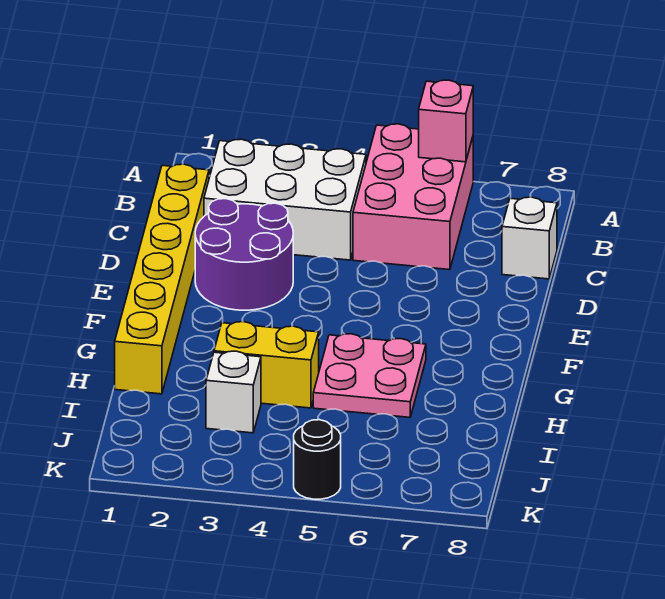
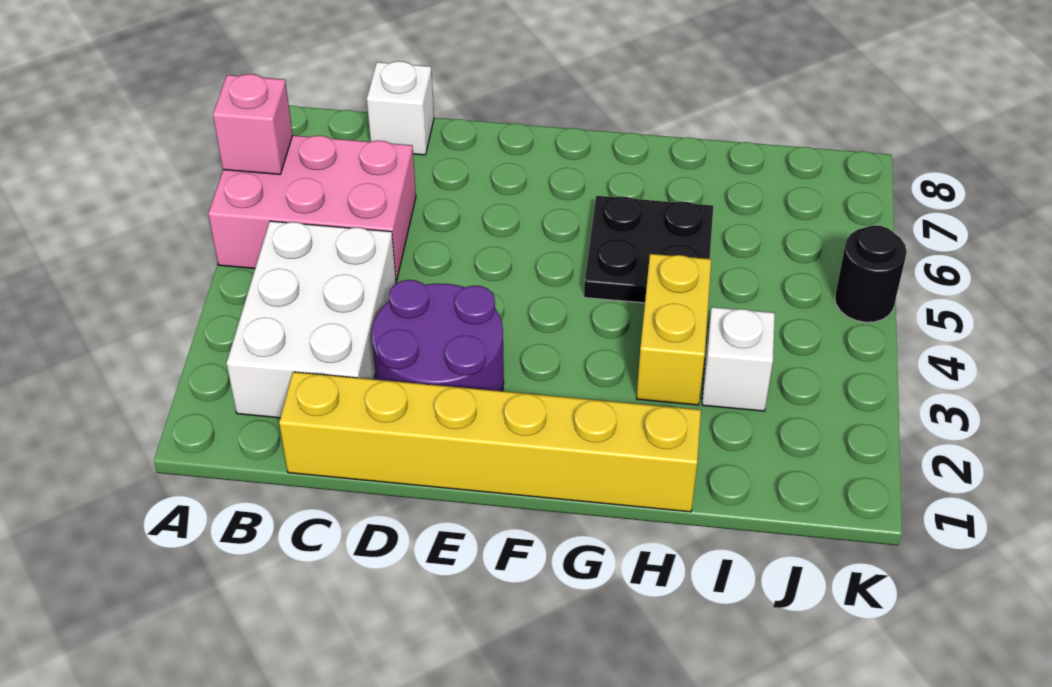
pink 2x2 plate [313,334,426,417] -> black 2x2 plate [584,196,713,303]

